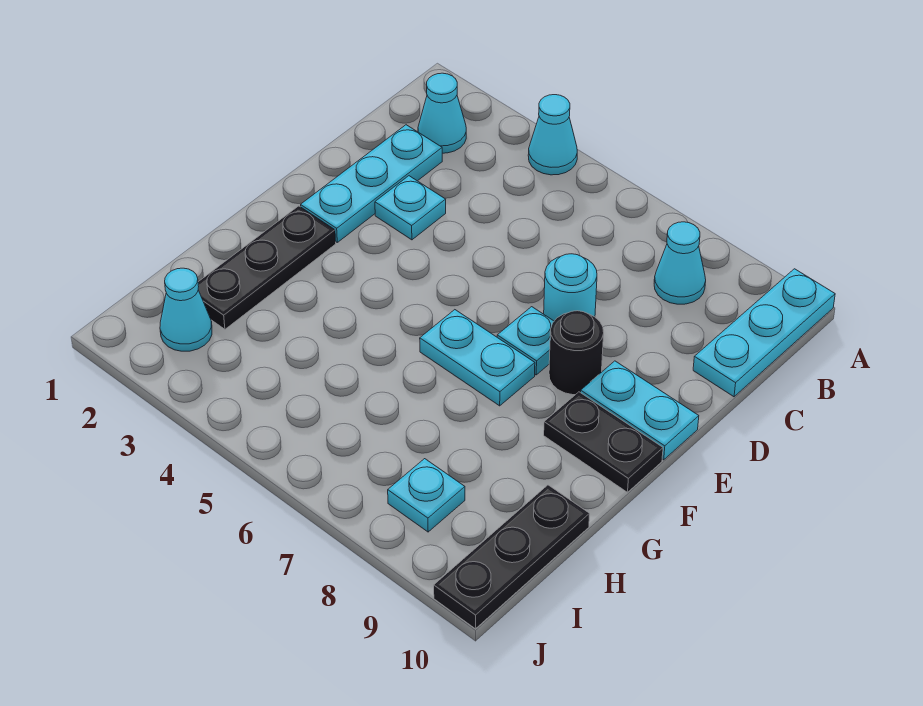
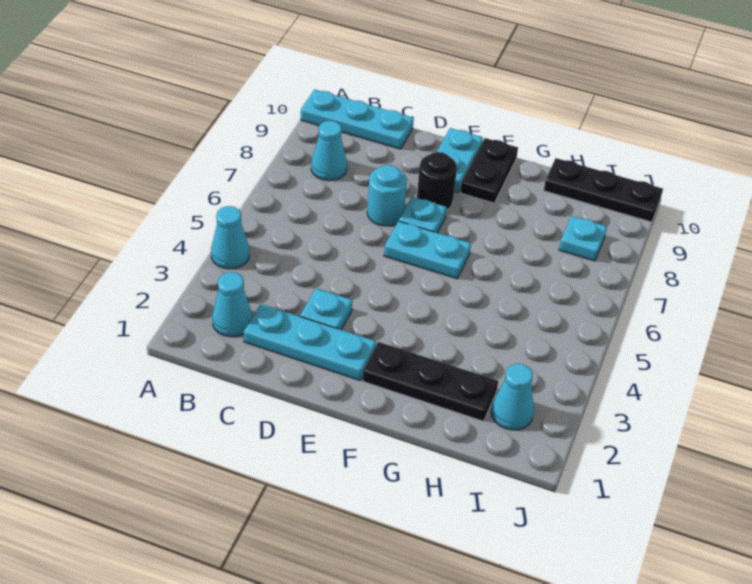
cyan 1x2 plate [420,310,535,406] -> cyan 1x2 plate turned to [384,221,471,279]

